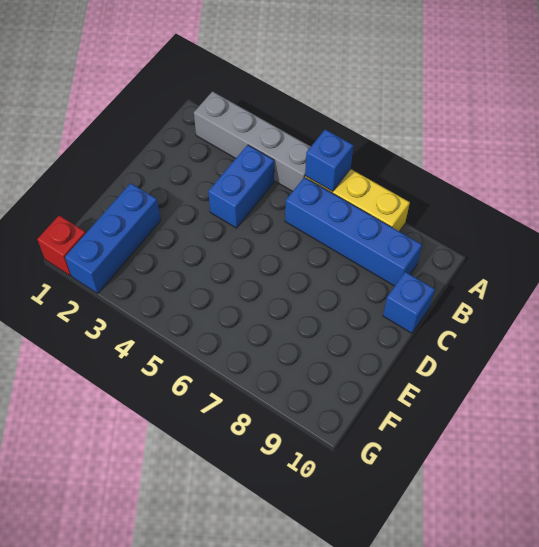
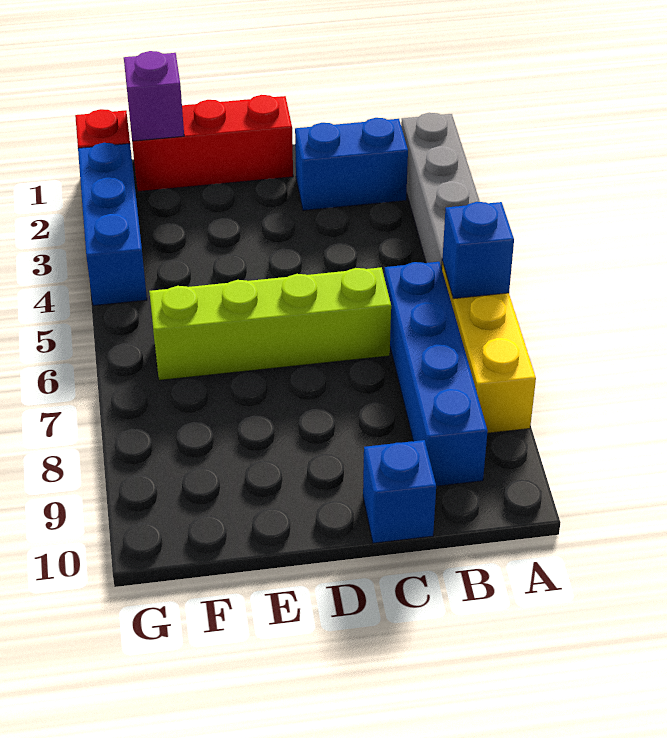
blue 1x2 brick [208,145,274,228] -> blue 1x2 brick moved to [295,118,408,210]
none -> lime 1x4 brick [149,267,391,380]
none -> red 1x3 brick [130,95,293,191]
blue 1x3 brick [65,183,161,293] -> blue 1x3 brick turned to [78,143,147,306]
none -> purple 1x1 brick [124,51,184,141]

